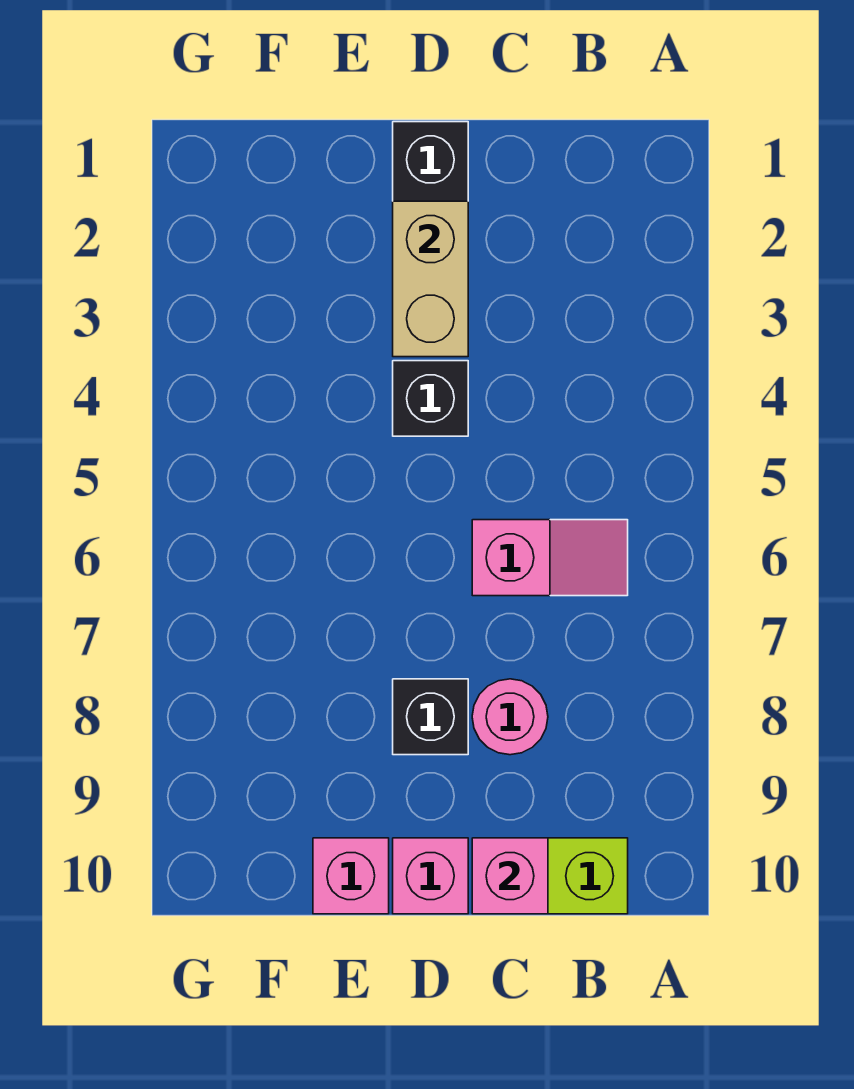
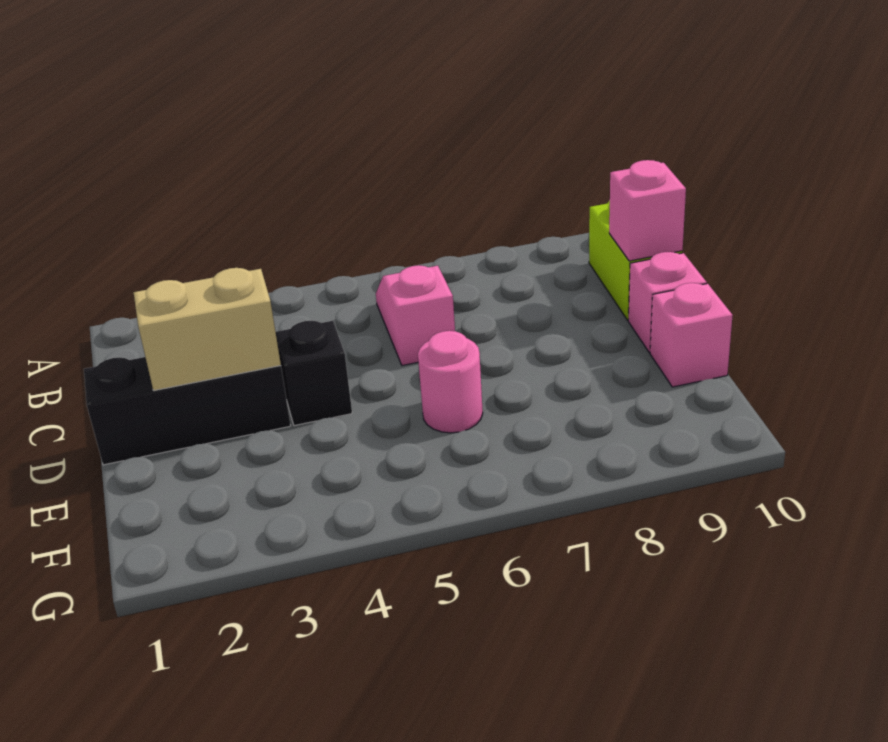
pink 1x1 round brick [472,679,548,755] -> pink 1x1 round brick moved to [418,331,483,433]
black 1x1 brick [393,679,468,755] -> none

